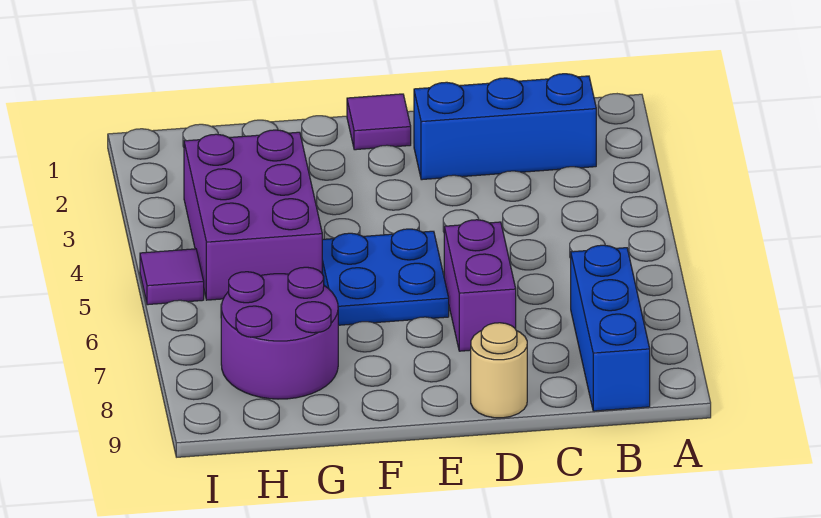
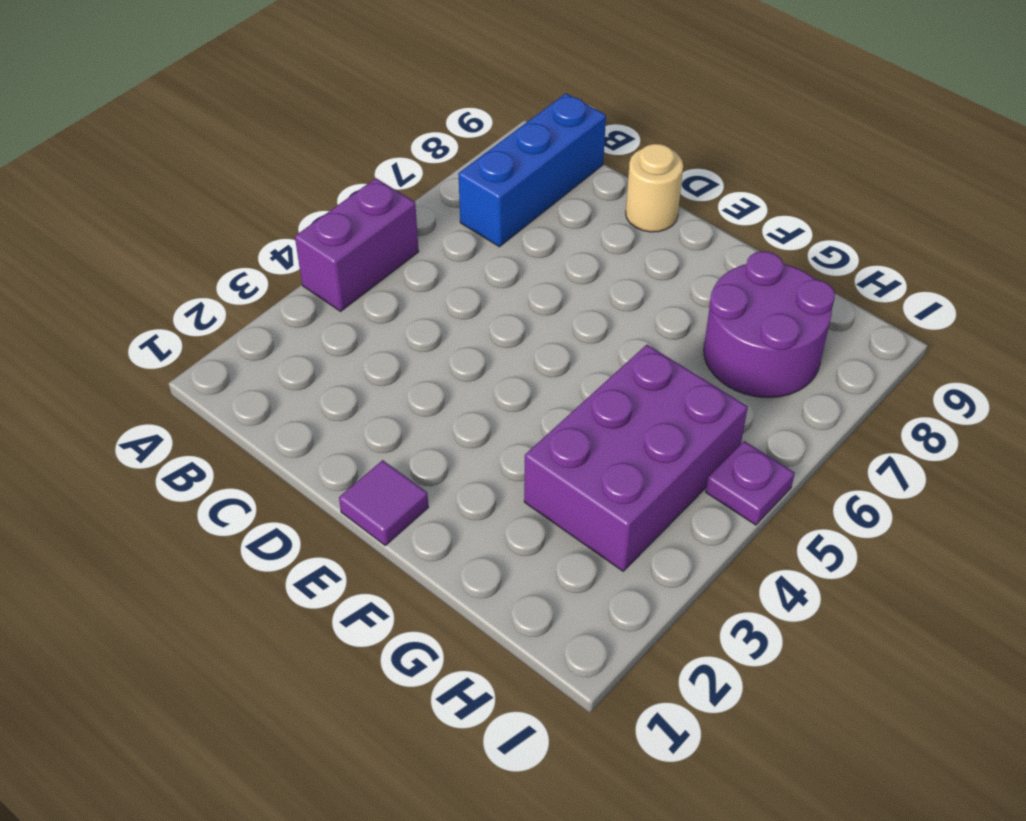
blue 1x3 brick [414,74,596,180] -> none
purple 1x2 brick [444,220,516,351] -> purple 1x2 brick moved to [295,178,419,311]
blue 2x2 plate [322,229,449,325] -> none
purple 1x1 tile [140,249,204,305] -> purple 1x1 plate [706,441,795,525]

